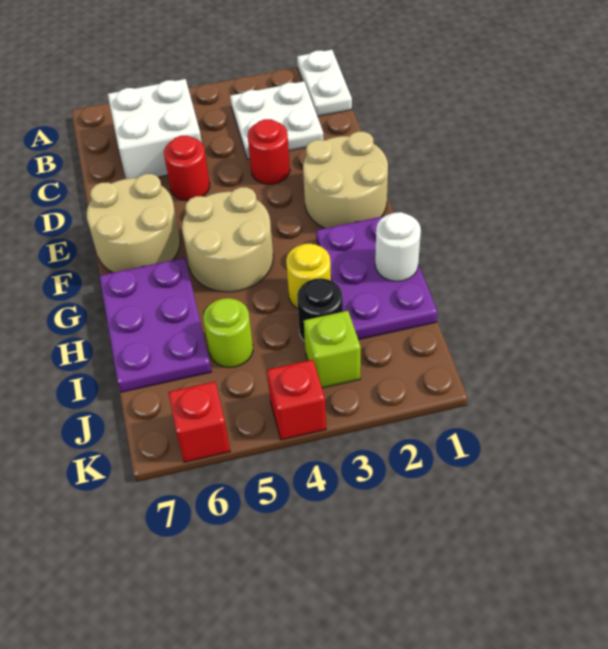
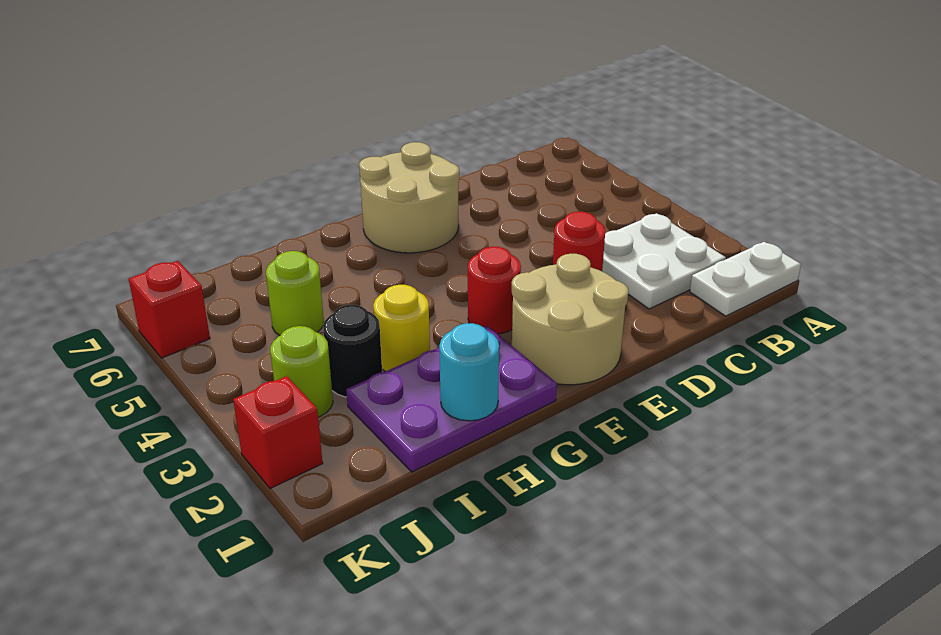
white 2x2 brick [108,79,202,179] -> none
red 1x1 round brick [164,136,210,201] -> red 1x1 round brick moved to [468,247,521,334]
tan 2x2 round brick [182,187,273,292] -> none
purple 2x3 plate [100,258,212,392] -> none
white 1x1 round brick [375,212,421,281] -> cyan 1x1 round brick [439,323,499,421]
lime 1x1 brick [304,311,361,388] -> lime 1x1 round brick [270,326,333,417]
red 1x1 brick [267,360,326,440] -> red 1x1 brick moved to [233,376,323,488]

